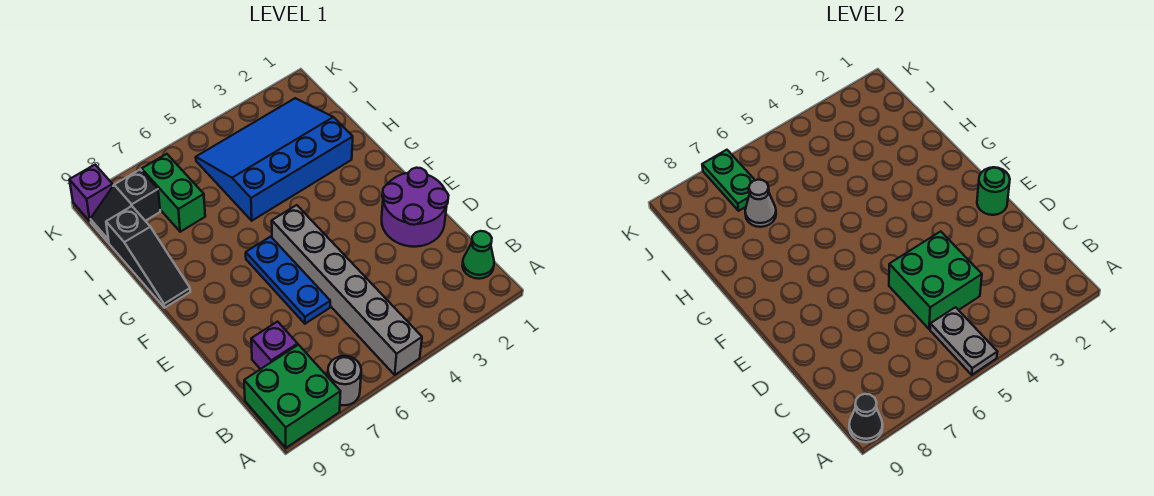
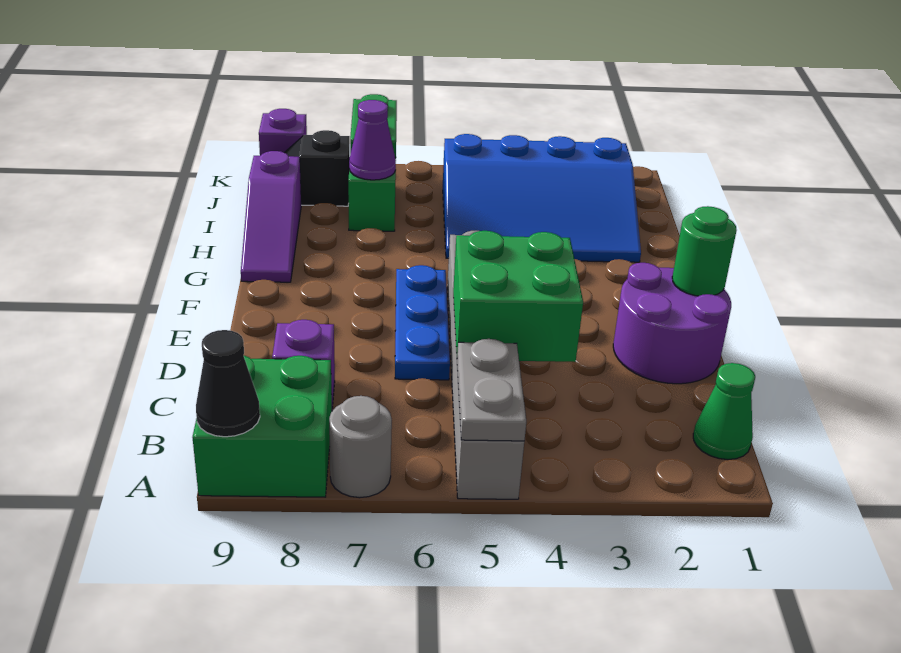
black 1x3 slope [106,206,190,308] -> purple 1x3 slope [241,151,301,282]
blue 3x4 slope [196,98,353,221] -> blue 3x4 slope turned to [443,134,641,262]
grey 1x1 cone [745,180,776,227] -> purple 1x1 cone [349,100,396,180]

